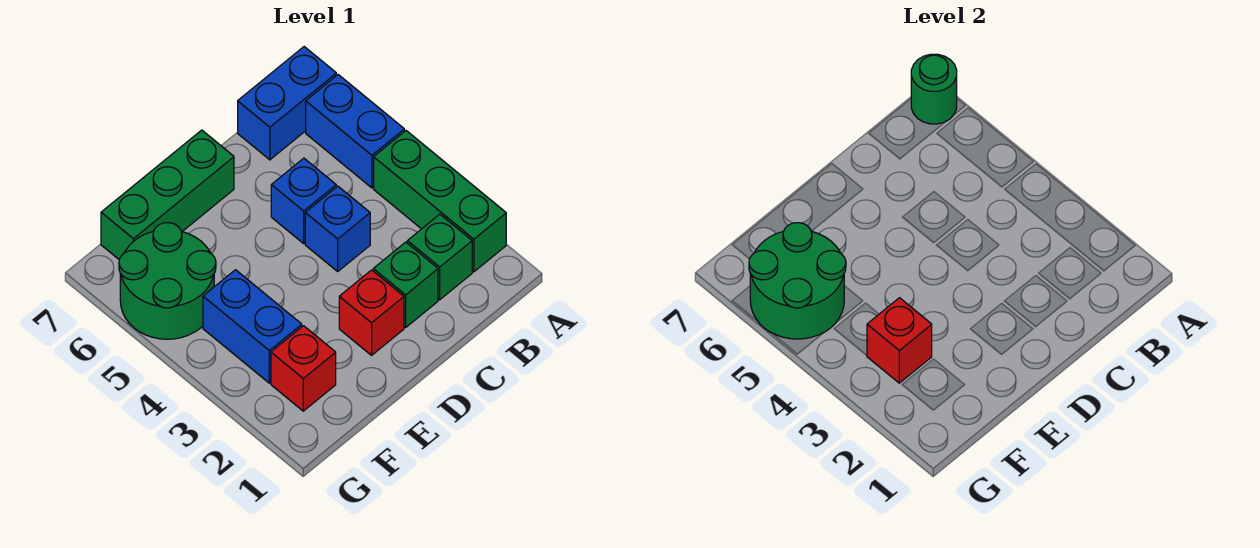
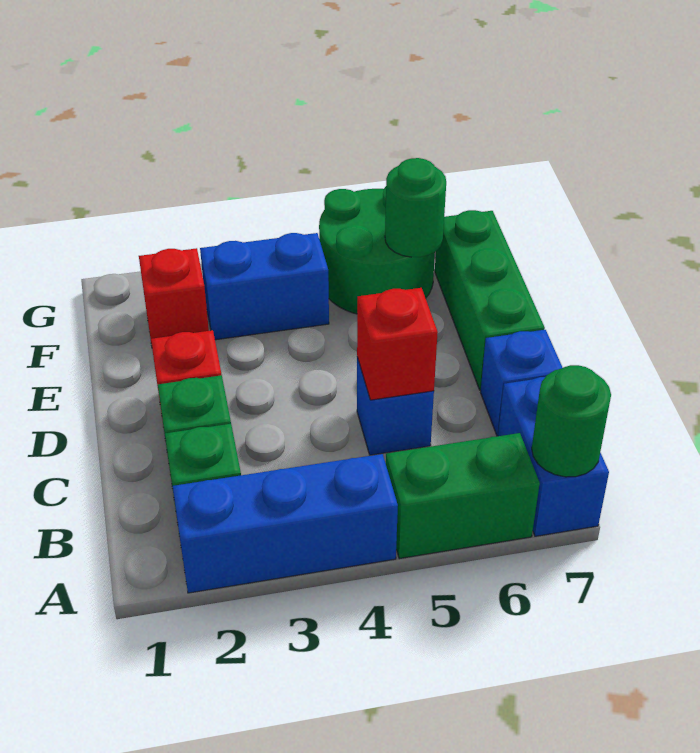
green 1x3 brick [374,131,506,272] -> blue 1x3 brick [173,454,398,593]
blue 1x2 brick [306,75,404,188] -> green 1x2 brick [386,433,540,559]
blue 1x1 brick [305,186,370,271] -> blue 1x1 brick moved to [481,330,563,436]
red 1x1 brick [867,298,932,383] -> red 1x1 brick moved to [357,288,438,400]
green 2x2 round brick [749,223,846,339] -> green 1x1 round brick [385,158,446,257]

